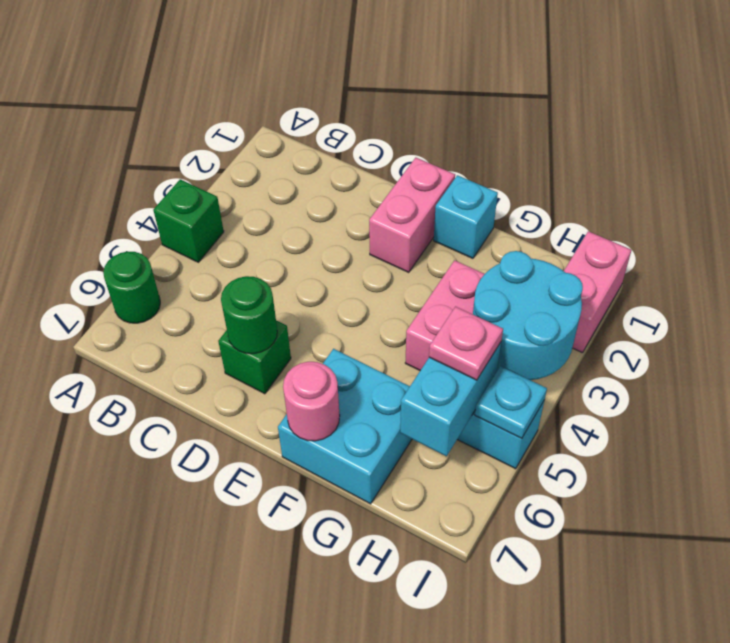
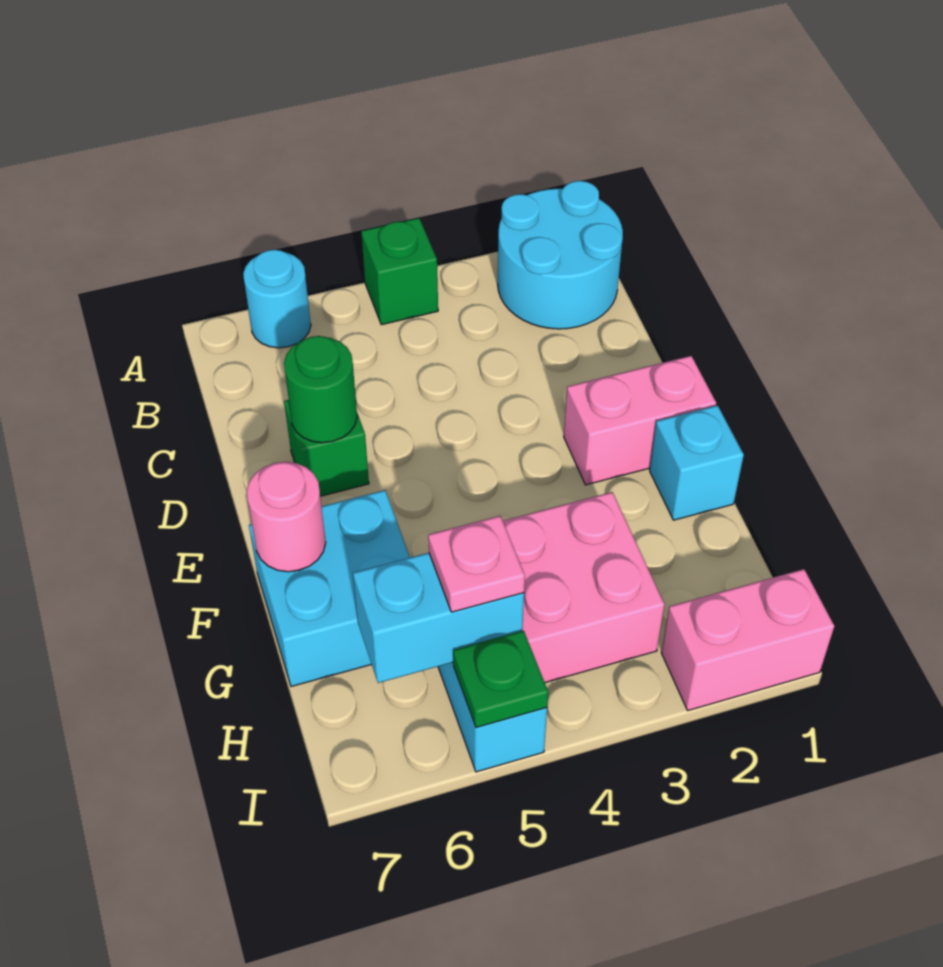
green 1x1 round brick [103,252,160,323] -> cyan 1x1 round brick [243,250,311,348]
cyan 2x2 round brick [473,251,583,380] -> cyan 2x2 round brick moved to [498,181,623,329]
cyan 1x1 plate [475,366,547,439] -> green 1x1 plate [453,631,548,728]

